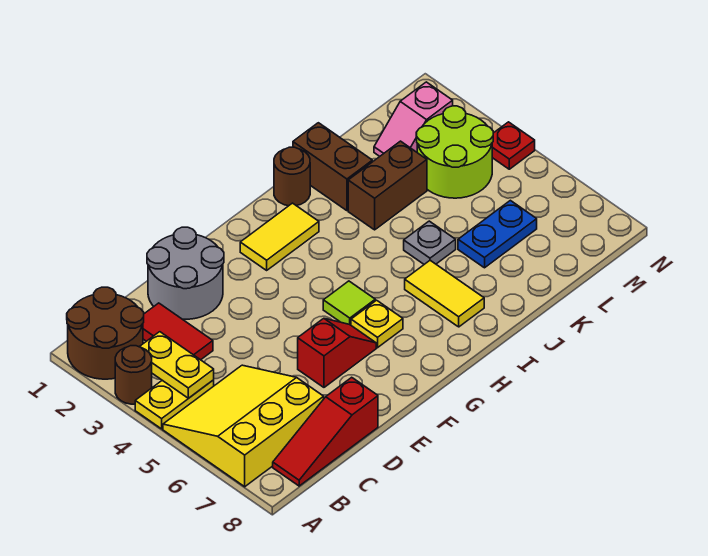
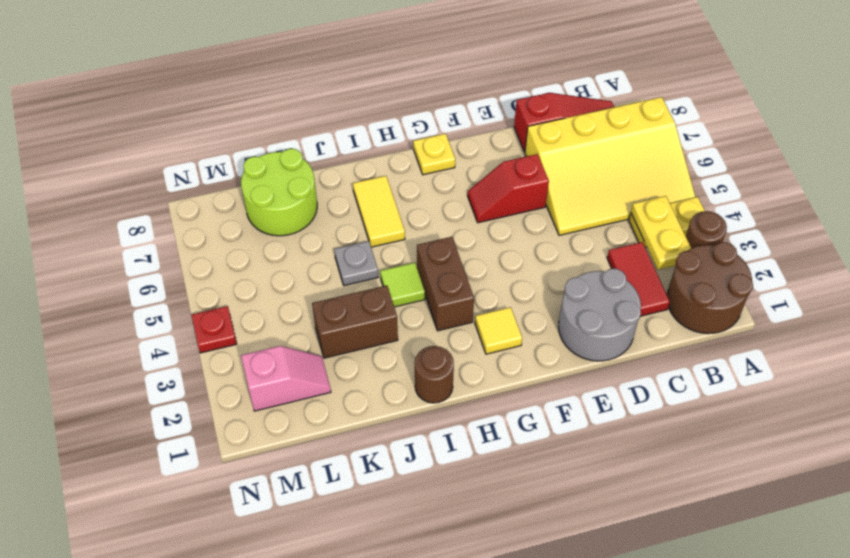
yellow 3x3 slope [163,365,324,487] -> yellow 3x4 slope [525,97,695,235]
yellow 1x2 tile [240,203,319,270] -> yellow 1x1 tile [475,307,522,354]
lime 1x1 tile [323,281,375,325] -> lime 1x1 tile moved to [380,263,425,307]
yellow 1x1 plate [351,300,403,348] -> yellow 1x1 plate moved to [413,134,455,175]
brown 1x2 brick [293,123,372,211] -> brown 1x2 brick moved to [417,237,474,331]
blue 1x2 plate [458,200,537,268] -> none
lime 2x2 round brick [416,106,493,198] -> lime 2x2 round brick moved to [241,149,317,236]

